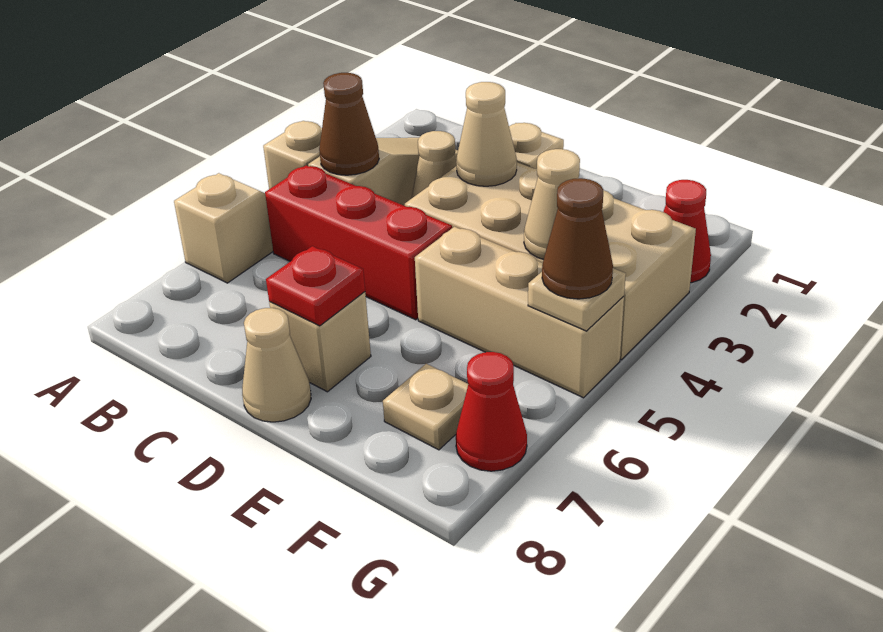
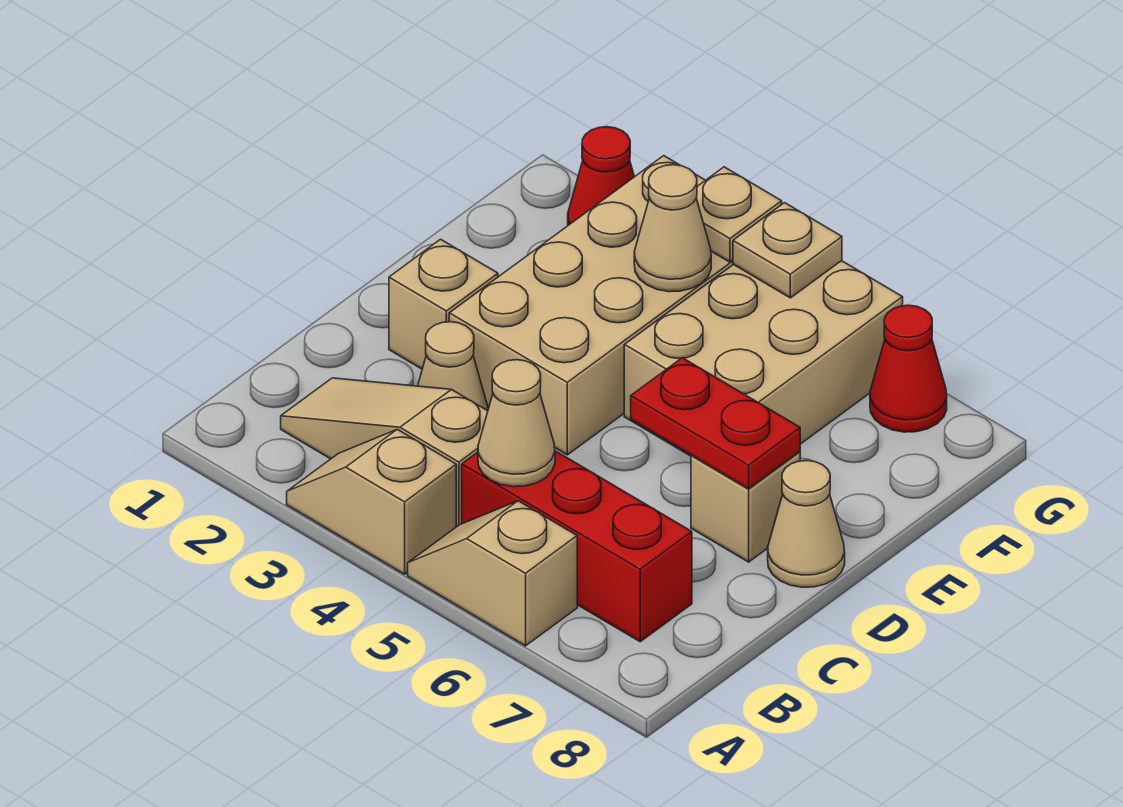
brown 1x1 cone [319,73,379,175] -> none
red 1x3 brick [265,165,452,320] -> red 1x3 brick turned to [462,451,692,642]
tan 1x1 cone [456,82,517,186] -> tan 1x1 cone moved to [478,360,555,487]
red 1x1 plate [266,246,365,326] -> red 1x2 plate [631,358,800,489]
tan 1x3 brick [415,227,624,398] -> tan 2x3 brick [624,261,903,456]
tan 1x1 plate [383,364,468,450] -> tan 1x1 plate moved to [696,167,782,262]
brown 1x1 cone [542,178,613,299] -> none

